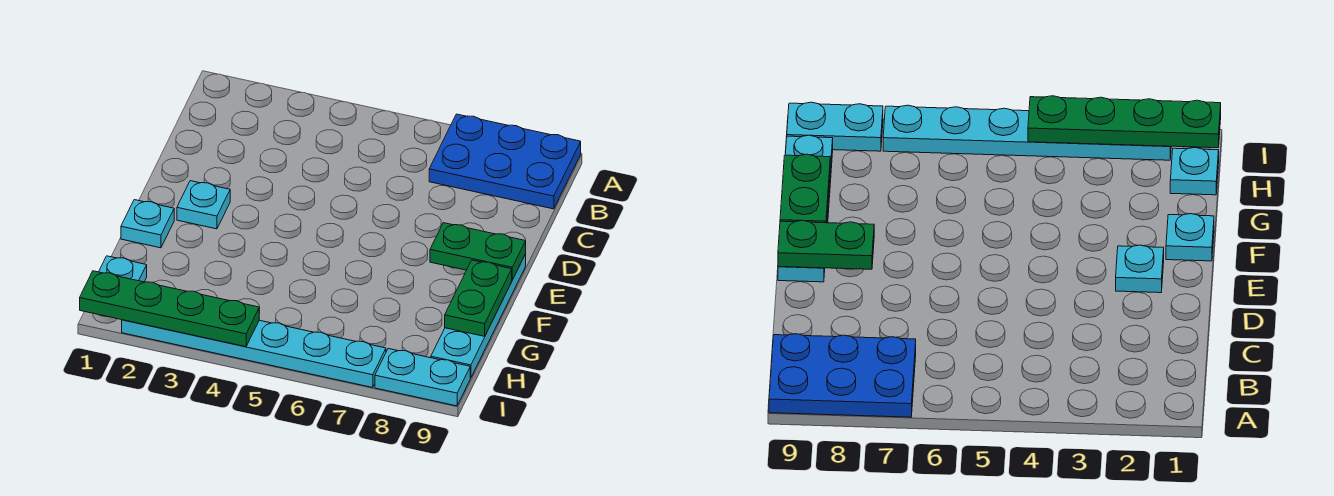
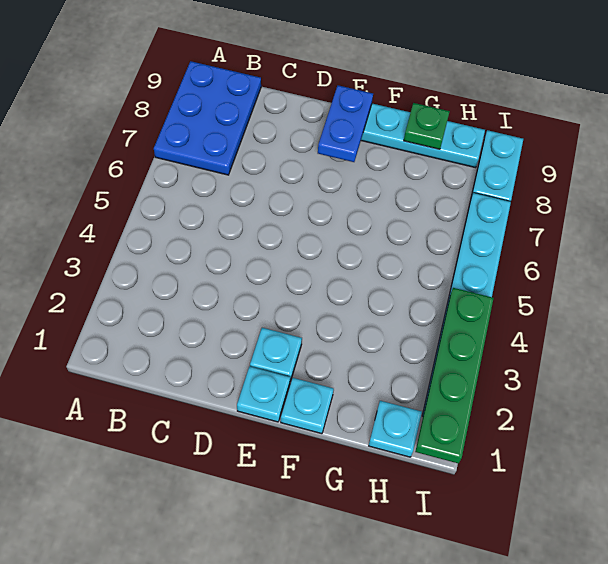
none -> cyan 1x1 plate [237,366,290,422]
green 1x2 plate [430,223,526,280] -> blue 1x2 plate [318,85,373,162]
green 1x2 plate [445,260,512,336] -> green 1x1 plate [404,103,450,149]

